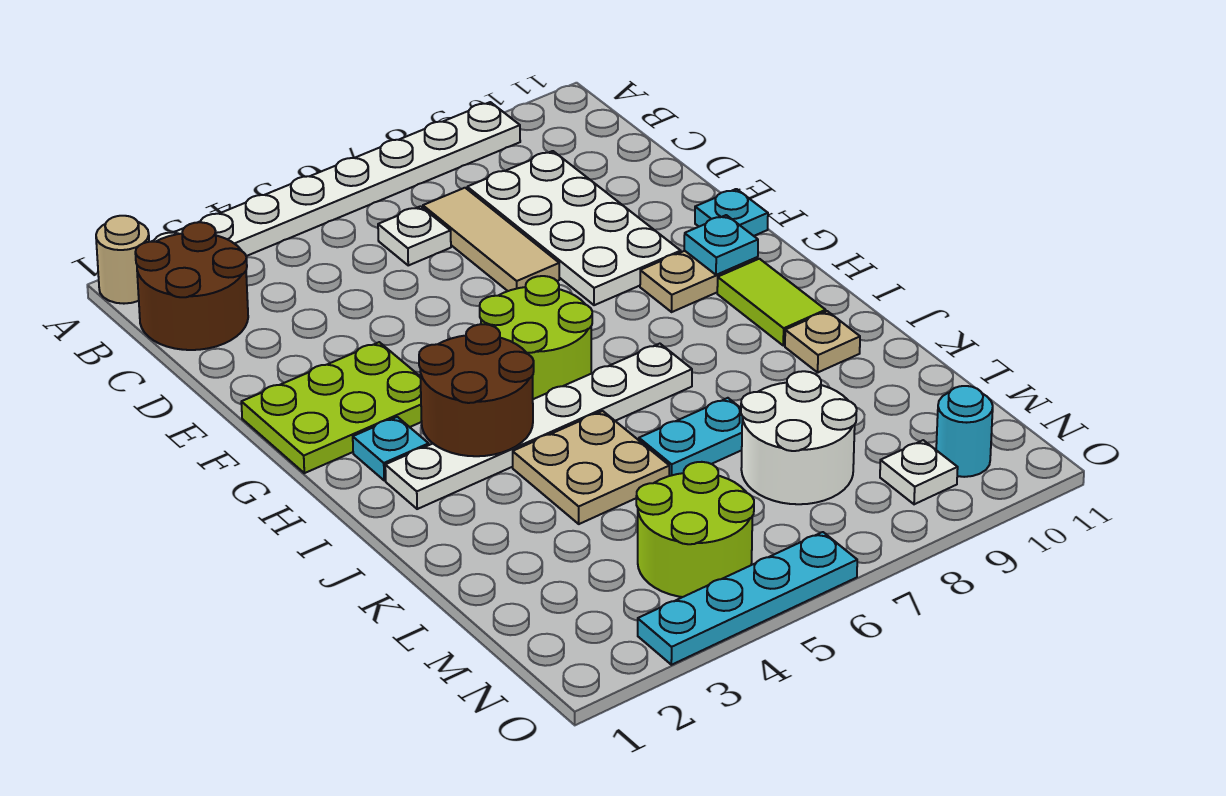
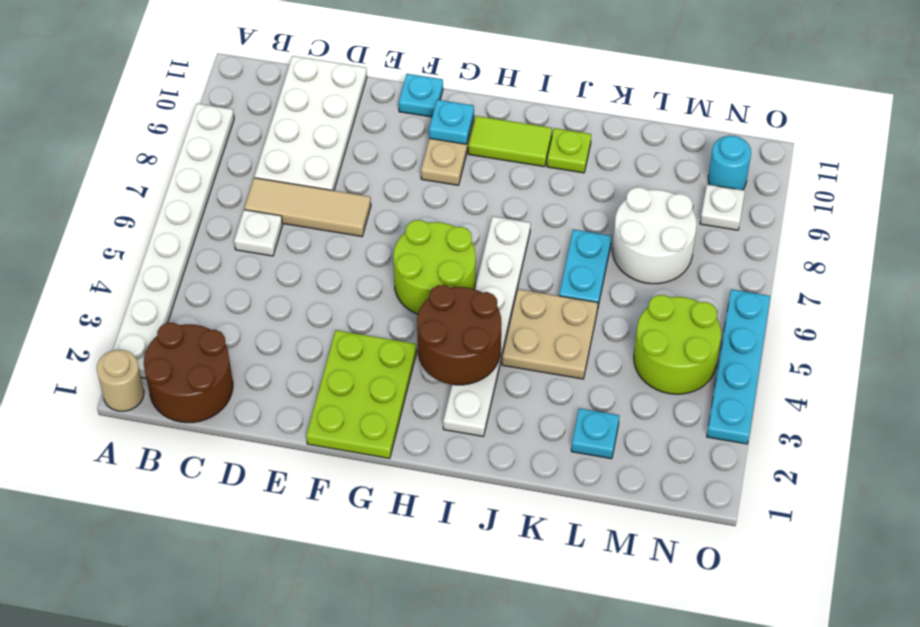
white 2x4 plate [467,151,681,305] -> white 2x4 plate turned to [254,56,367,191]
cyan 1x1 plate [353,417,429,481] -> cyan 1x1 plate moved to [571,408,620,459]
tan 1x1 plate [785,311,860,372] -> lime 1x1 plate [547,128,591,173]

